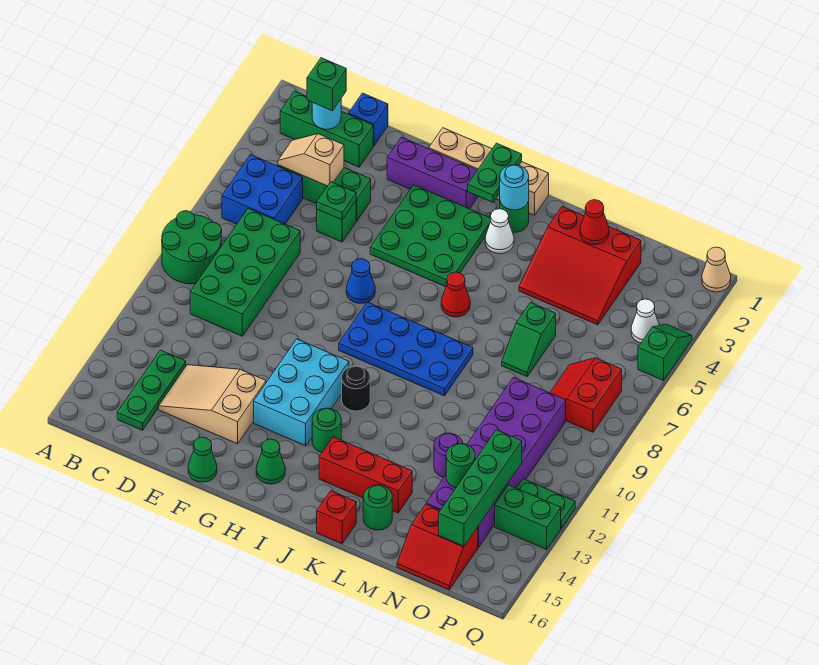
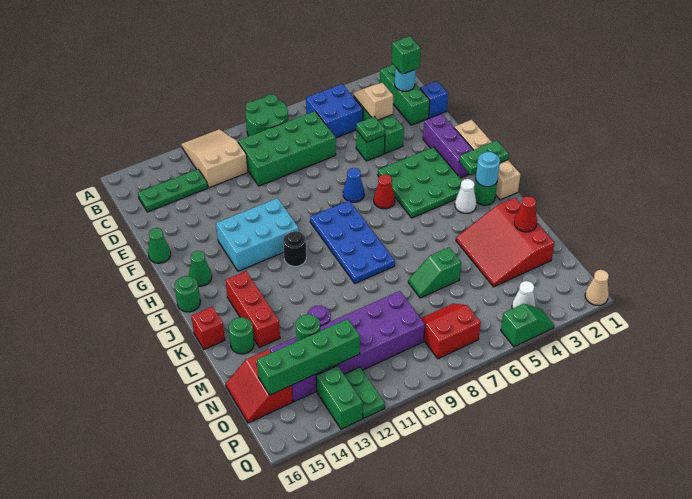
tan 2x3 slope [159,365,266,444] -> tan 2x3 slope moved to [181,129,248,188]
green 1x1 round brick [312,408,341,452] -> green 1x1 round brick moved to [175,276,200,312]
red 1x1 cone [441,272,470,317] -> red 1x1 cone moved to [374,174,395,209]

